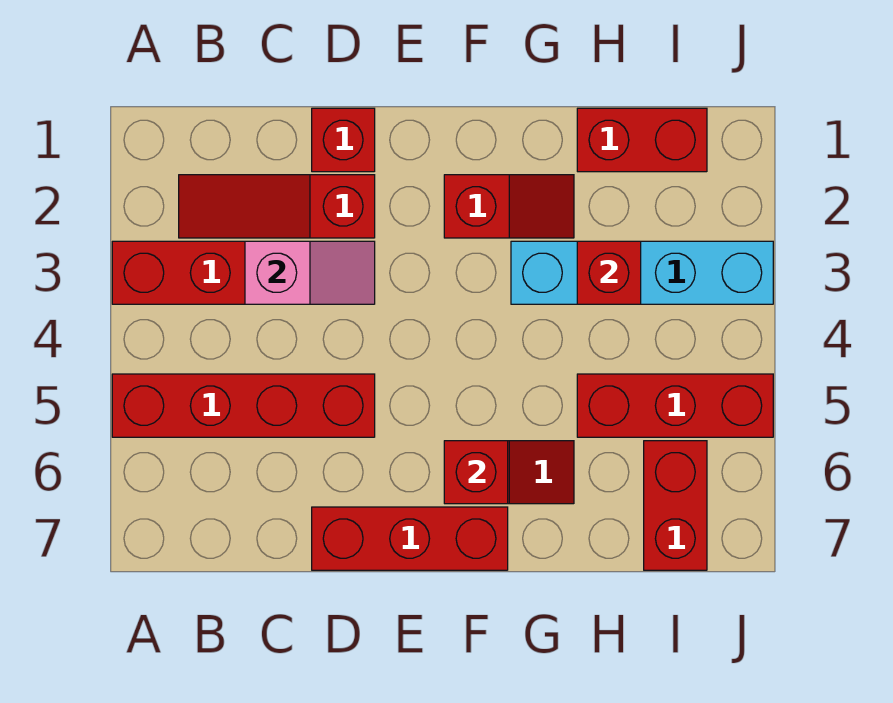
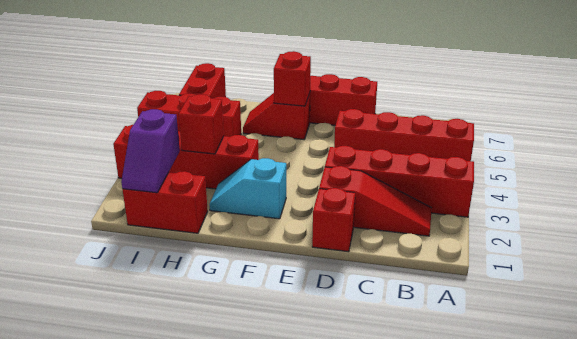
pink 1x2 slope [245,241,375,304] -> none
red 1x2 slope [444,175,574,238] -> cyan 1x2 slope [209,158,286,219]
cyan 1x4 brick [511,241,773,304] -> red 1x4 brick [113,125,259,189]
none -> purple 1x2 slope [121,109,180,193]

